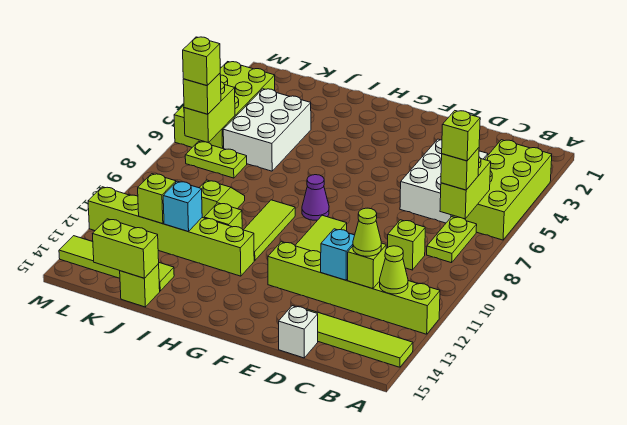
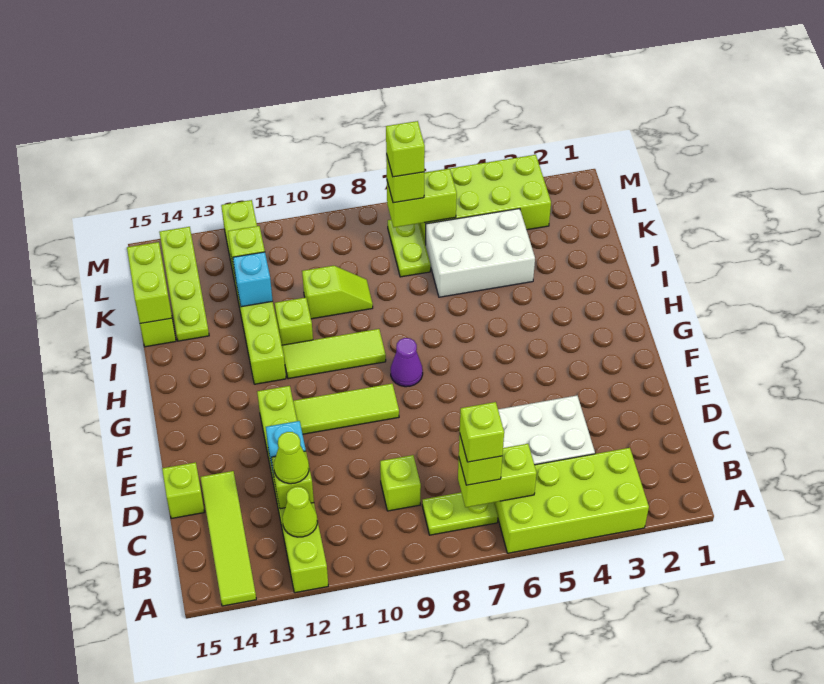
white 1x1 brick [279,306,318,358] -> lime 1x1 brick [162,462,204,519]
lime 1x4 tile [59,236,174,291] -> lime 1x4 plate [159,227,209,341]

